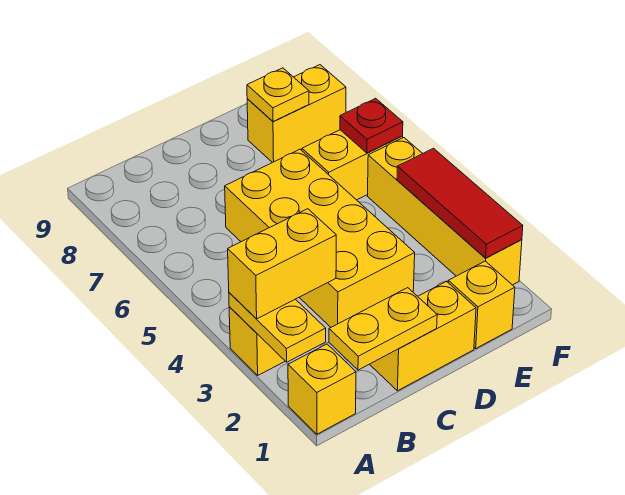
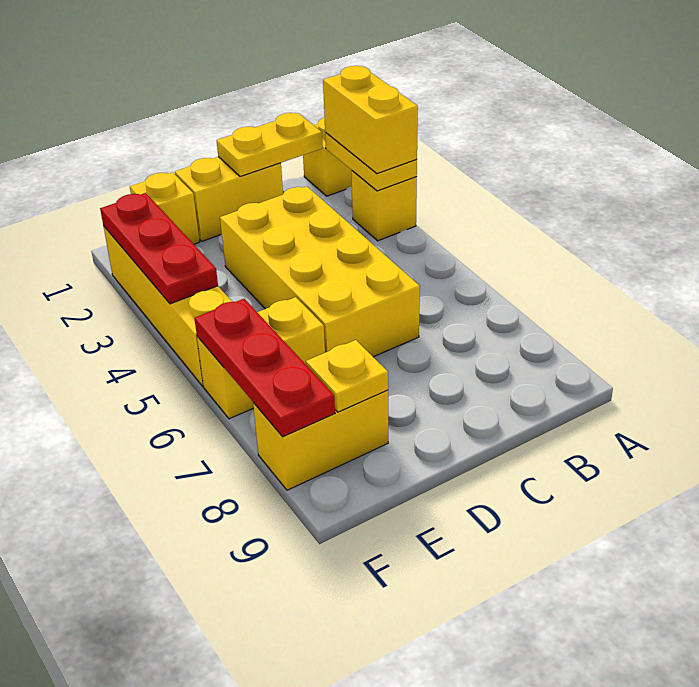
yellow 1x2 brick [228,209,336,319] -> yellow 1x2 brick turned to [323,66,418,174]
red 1x3 tile [397,148,523,258] -> red 1x3 plate [100,193,218,304]
red 1x1 plate [340,98,403,153] -> red 1x3 plate [194,299,335,437]

